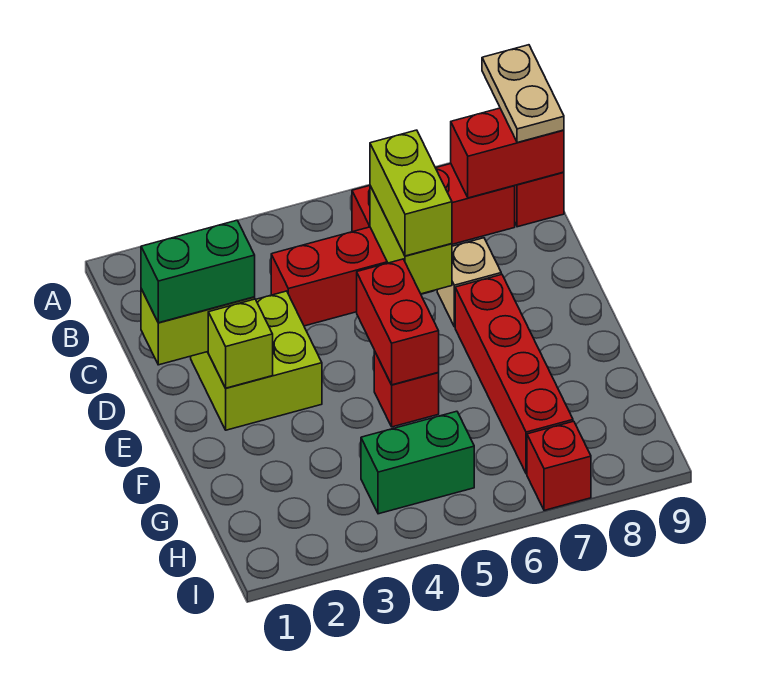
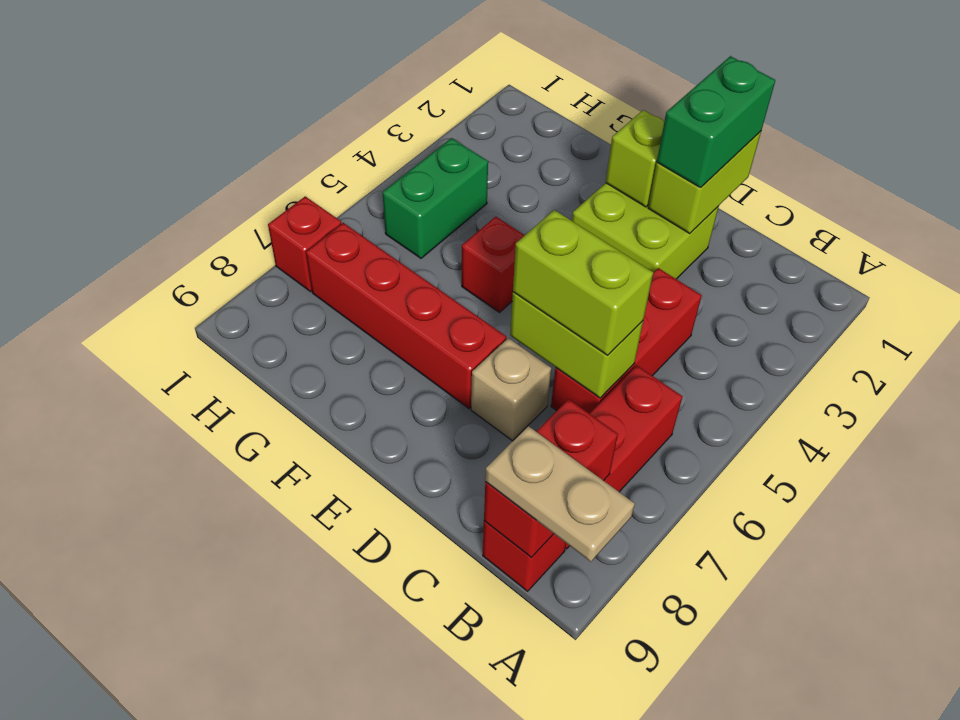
red 1x2 brick [357,259,439,385] -> none

